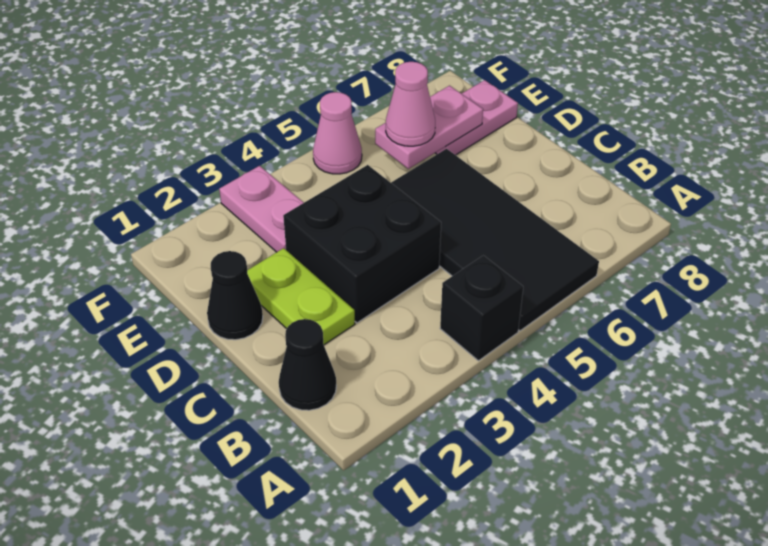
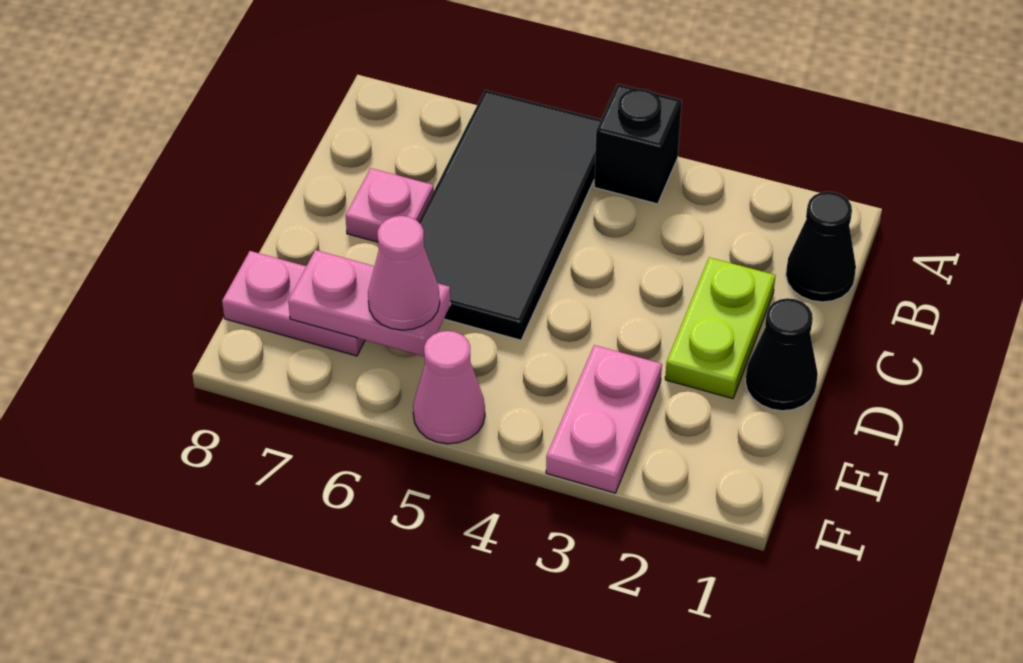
black 2x2 brick [283,165,441,323] -> none
none -> pink 1x1 plate [346,168,434,242]

